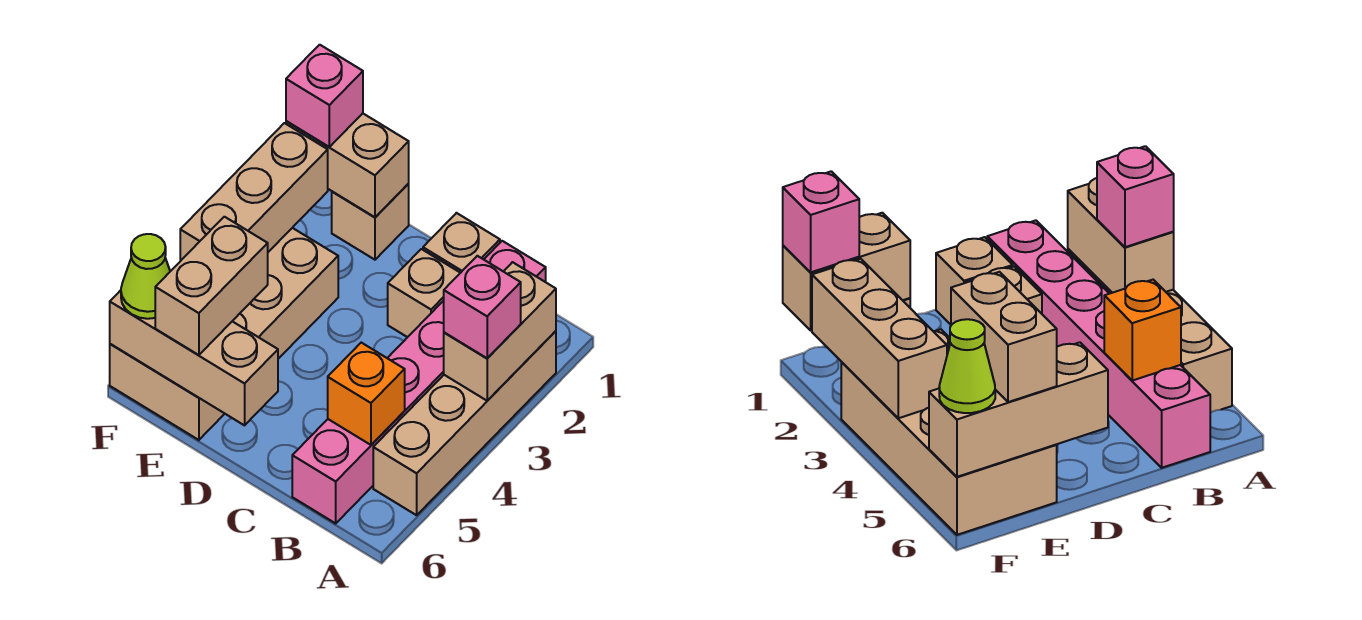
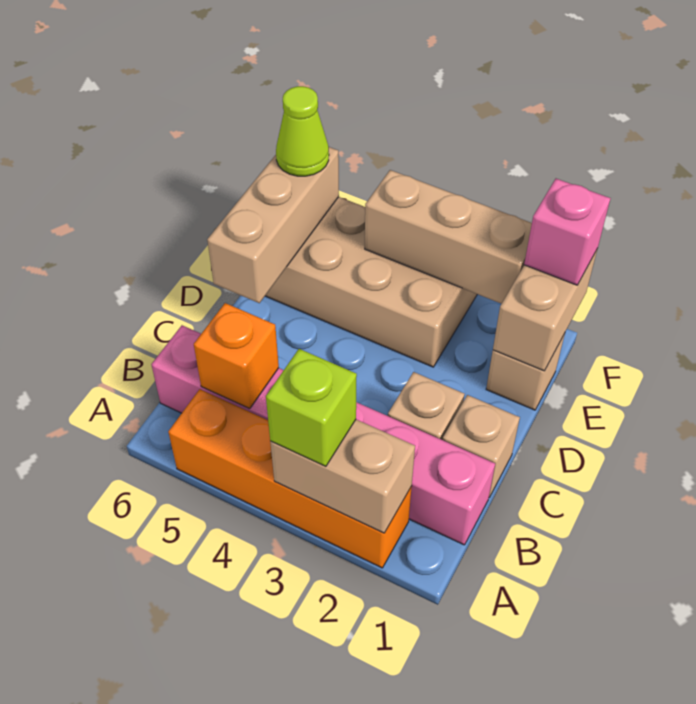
tan 1x4 brick [373,331,556,515] -> orange 1x4 brick [168,389,412,568]
pink 1x1 brick [444,256,521,358] -> lime 1x1 brick [266,349,357,466]
tan 1x2 brick [155,217,268,355] -> none

